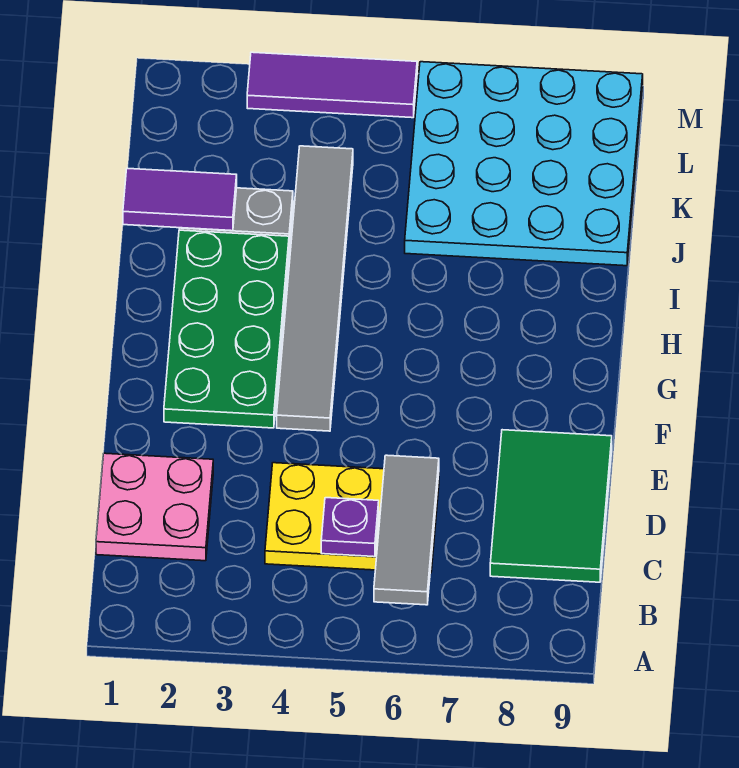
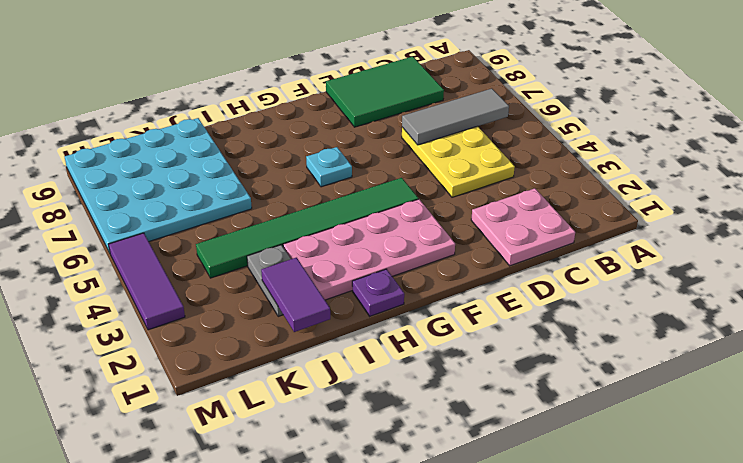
purple 1x1 plate [321,498,379,557] -> purple 1x1 plate moved to [352,269,404,316]
green 2x4 plate [164,230,289,428] -> pink 2x4 plate [283,199,455,300]
grey 1x6 tile [277,146,353,431] -> green 1x6 tile [196,178,418,278]
none -> cyan 1x1 plate [306,147,352,187]

